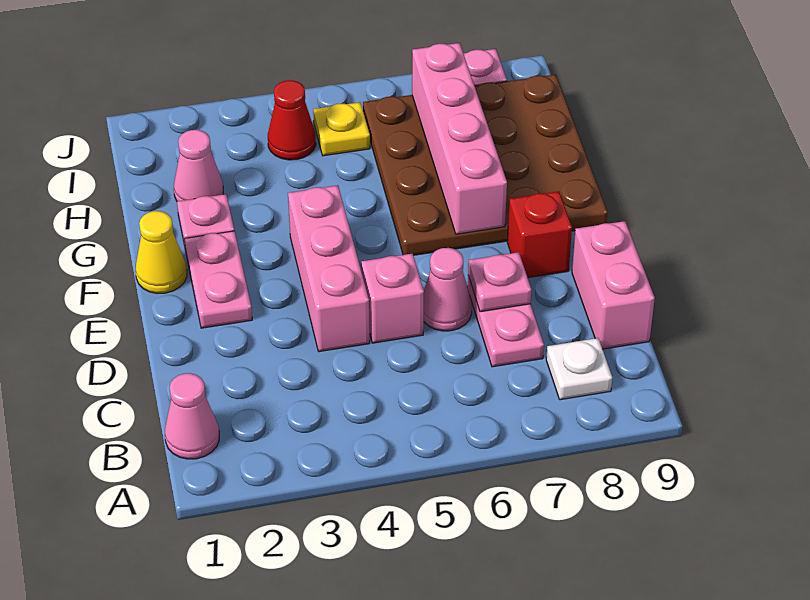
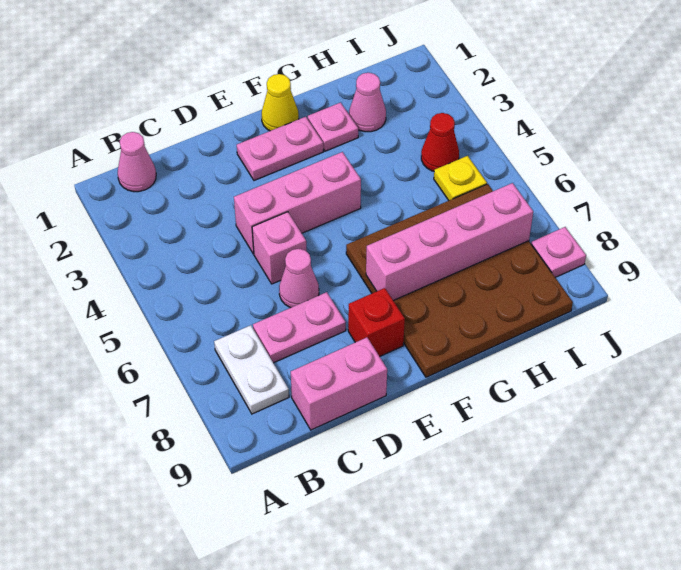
white 1x1 plate [546,338,612,400] -> white 1x2 plate [214,325,289,414]
pink 1x1 plate [468,252,531,312] -> none

